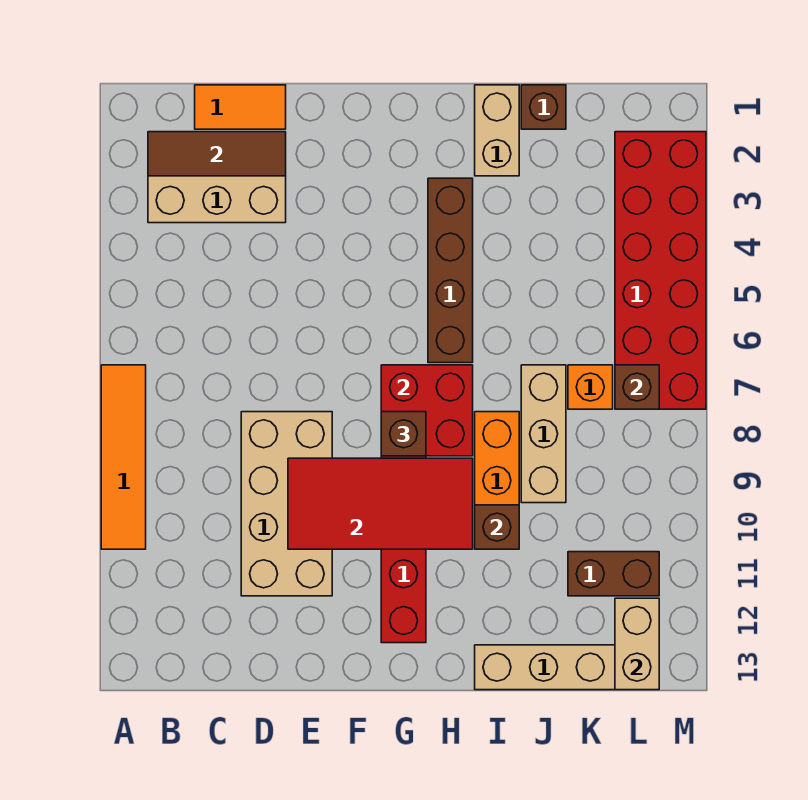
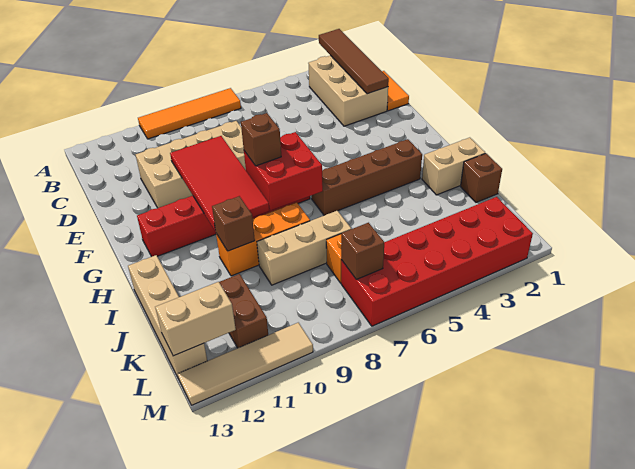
brown 1x3 tile [148,132,286,176] -> brown 1x4 tile [319,29,389,94]
none -> tan 1x4 tile [178,323,313,405]

